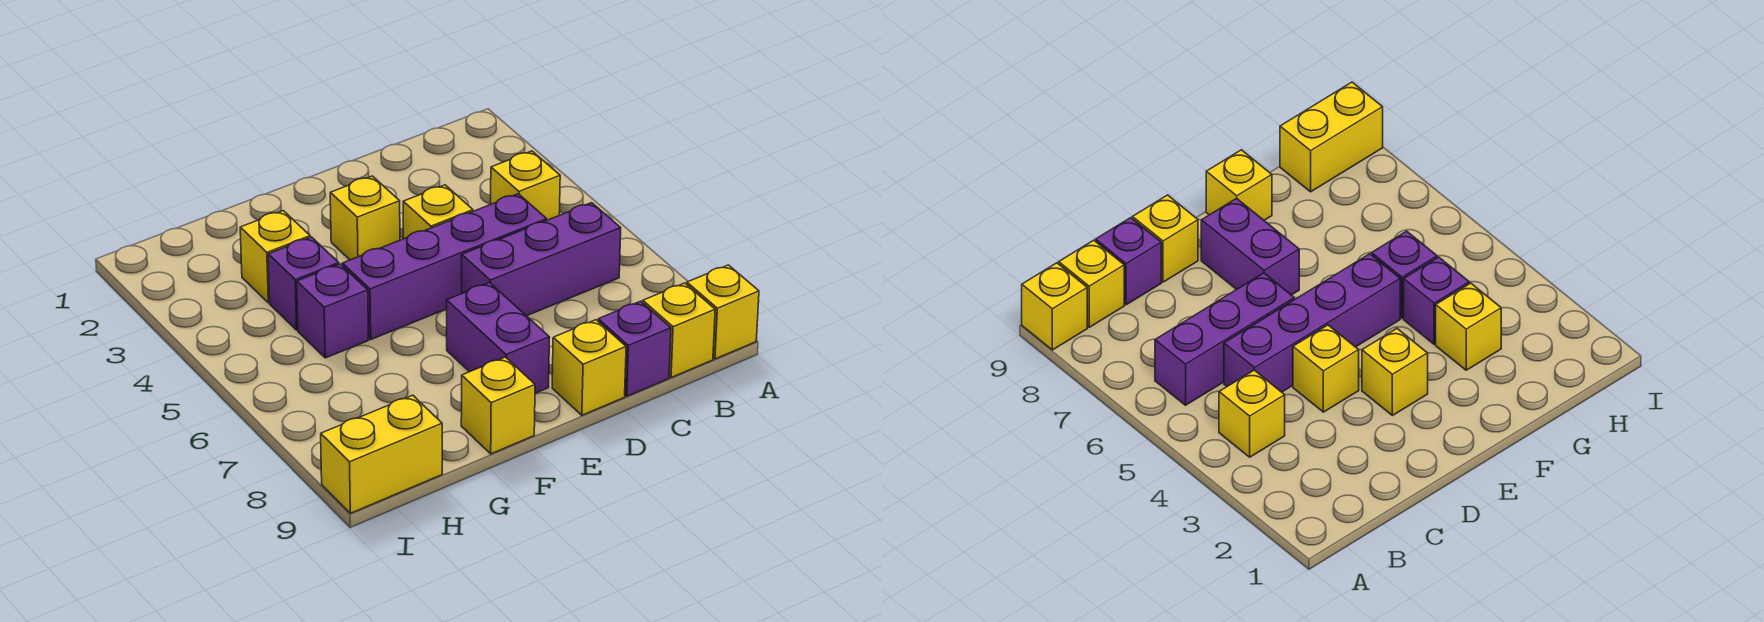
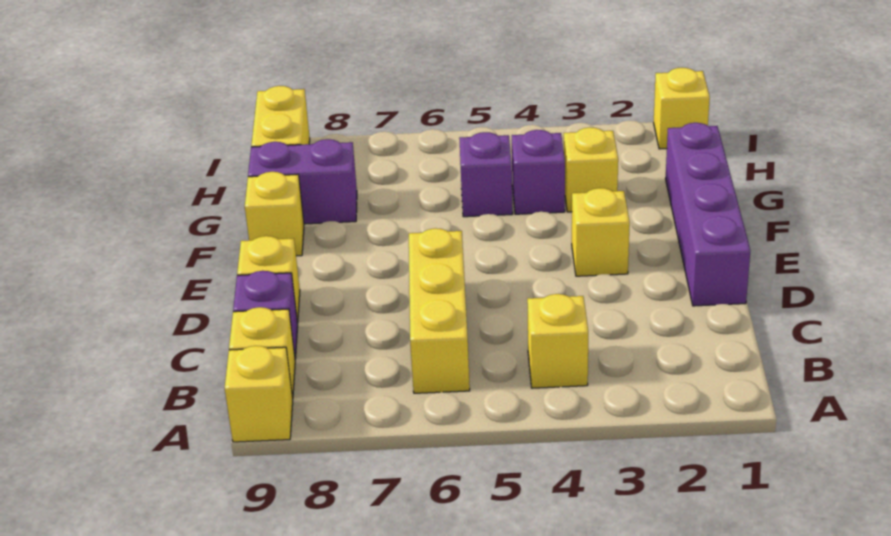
purple 1x3 brick [462,203,621,316] -> yellow 1x3 brick [409,228,470,393]
purple 1x4 brick [342,194,547,339] -> purple 1x4 brick moved to [666,123,750,306]
yellow 1x1 brick [403,185,473,239] -> yellow 1x1 brick moved to [654,68,710,149]
purple 1x2 brick [447,283,550,393] -> purple 1x2 brick moved to [248,139,357,224]

